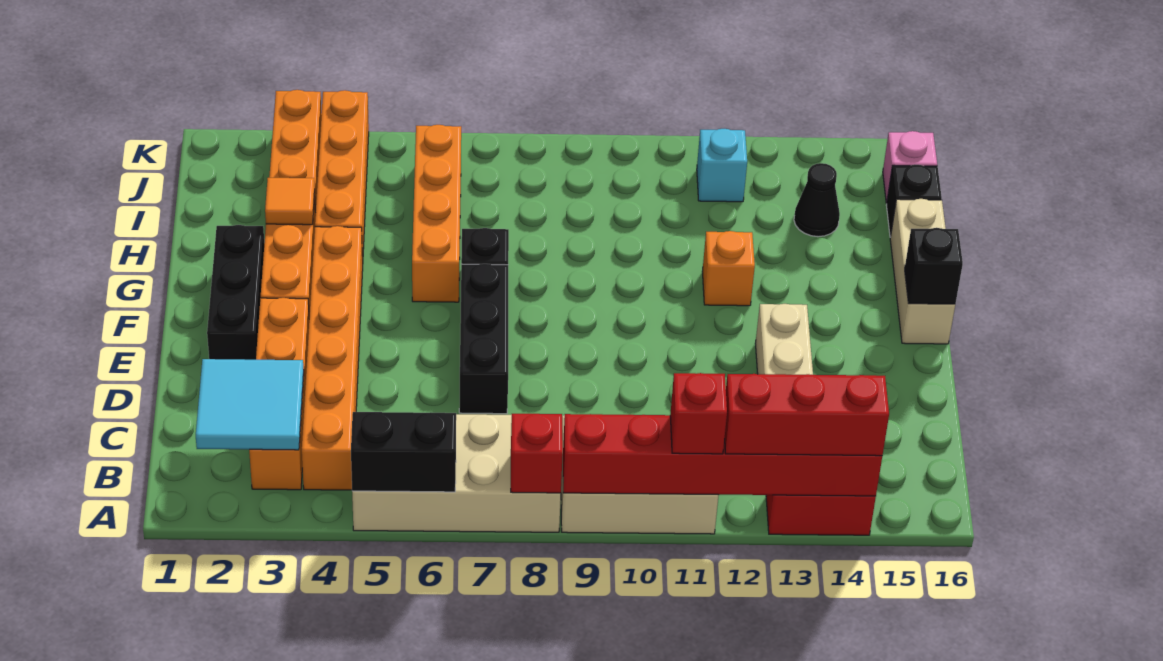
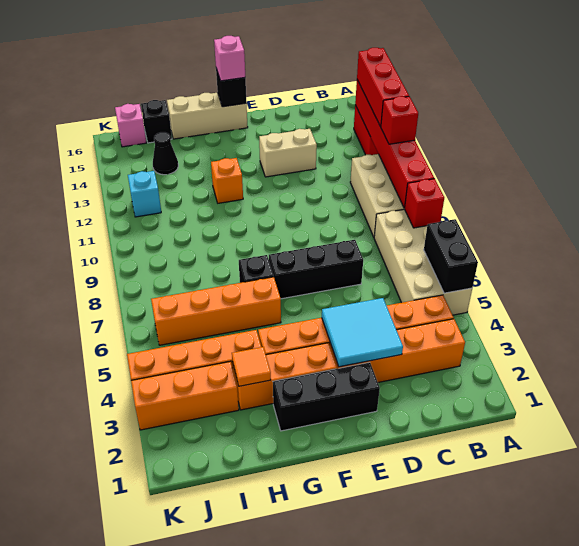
cyan 2x2 tile [196,359,304,450] -> cyan 2x2 tile moved to [322,298,403,367]
none -> pink 1x1 brick [214,36,245,81]

